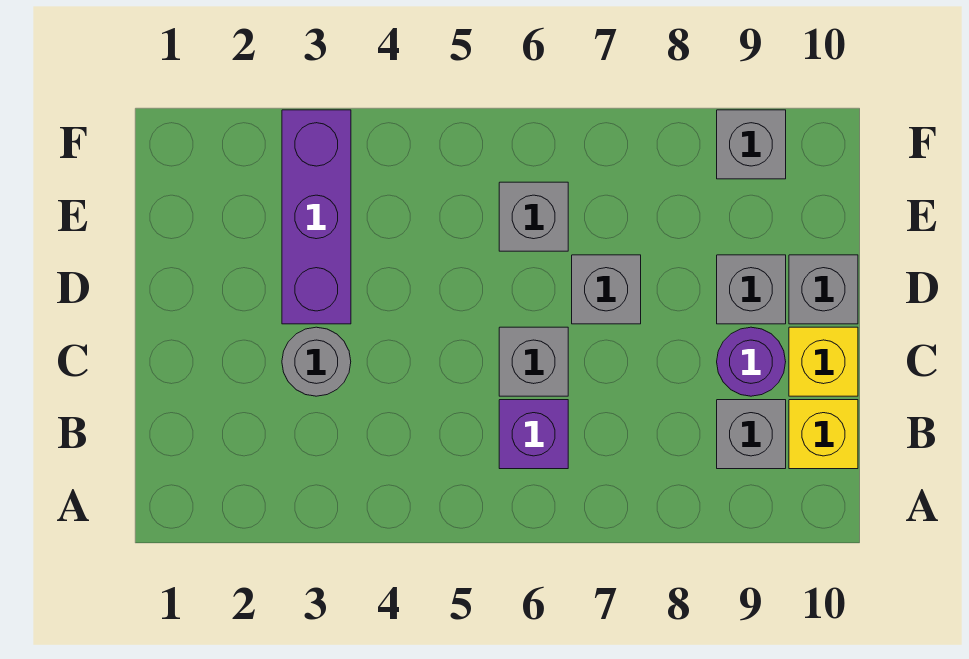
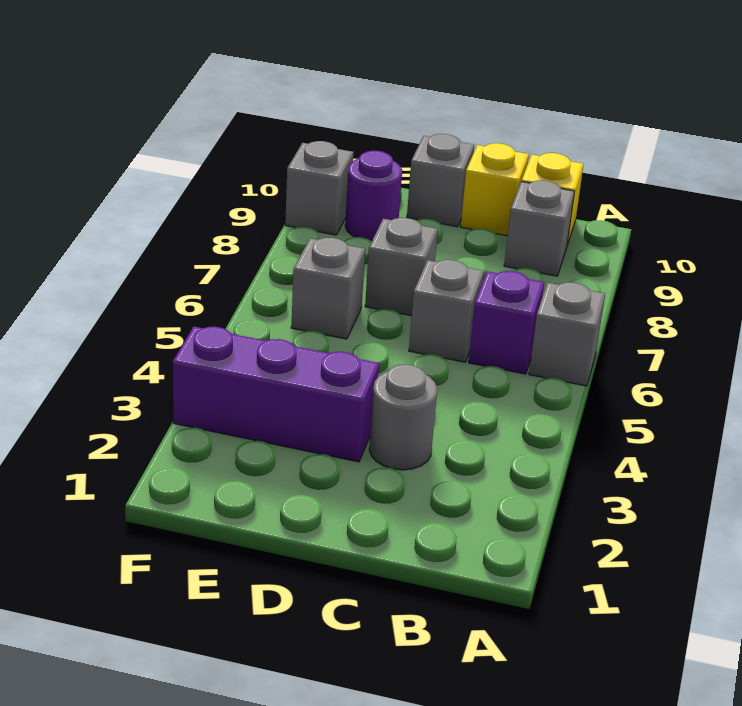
purple 1x1 round brick [717,327,786,396] -> purple 1x1 round brick moved to [345,151,402,241]
grey 1x1 brick [717,255,786,324] -> grey 1x1 brick moved to [529,282,605,386]

